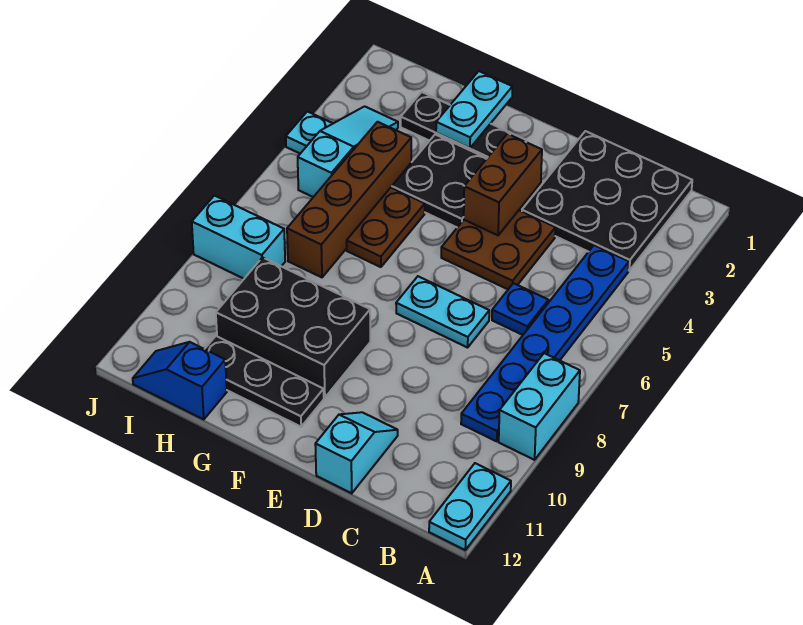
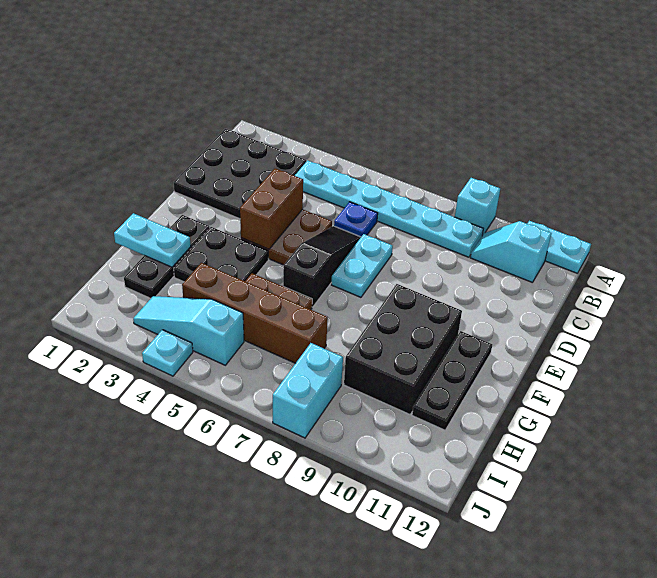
cyan 1x2 brick [499,353,580,460] -> cyan 1x1 brick [455,178,500,235]
blue 1x6 plate [461,245,629,441] -> cyan 1x6 plate [295,160,483,257]
none -> black 1x3 slope [283,226,361,307]
cyan 1x2 slope [315,412,398,493] -> cyan 1x2 slope moved to [471,221,551,282]
brown 1x2 brick [464,134,542,235] -> brown 1x2 brick turned to [240,168,303,249]
blue 1x2 slope [133,342,227,420] -> none

